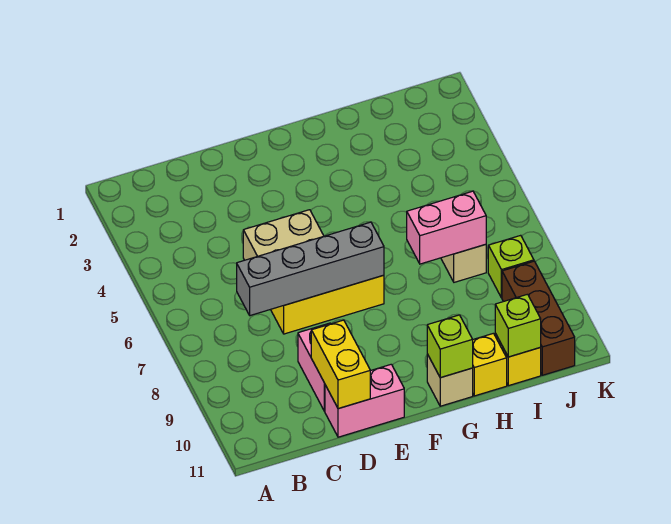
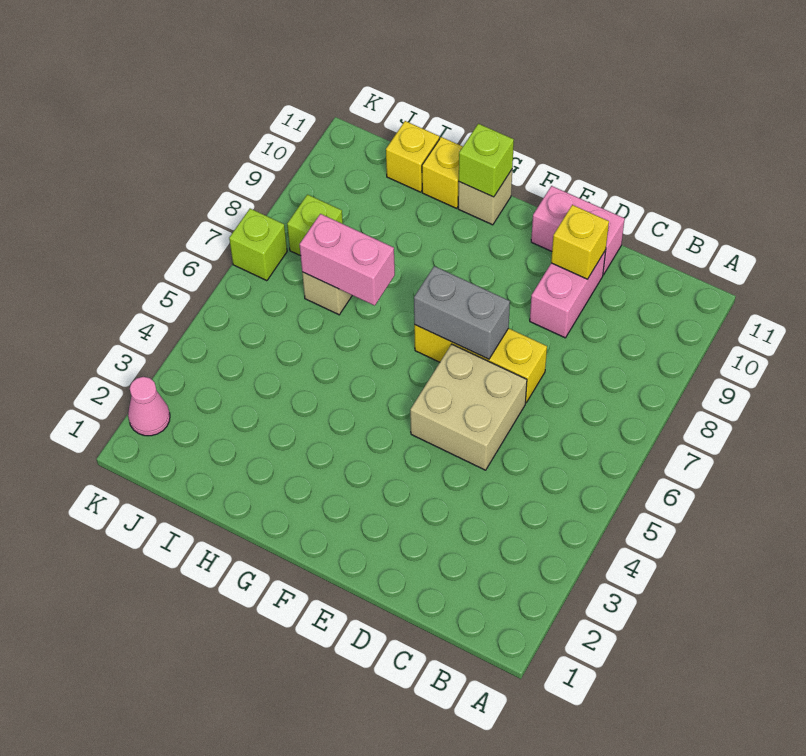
grey 1x4 brick [237,222,384,316] -> grey 1x2 brick [414,266,510,359]
yellow 1x2 brick [311,320,370,409] -> yellow 1x1 brick [551,205,609,279]
lime 1x1 brick [495,294,541,357] -> lime 1x1 brick moved to [229,209,287,281]
brown 1x3 brick [502,261,575,375] -> none
none -> pink 1x1 cone [128,377,170,436]

